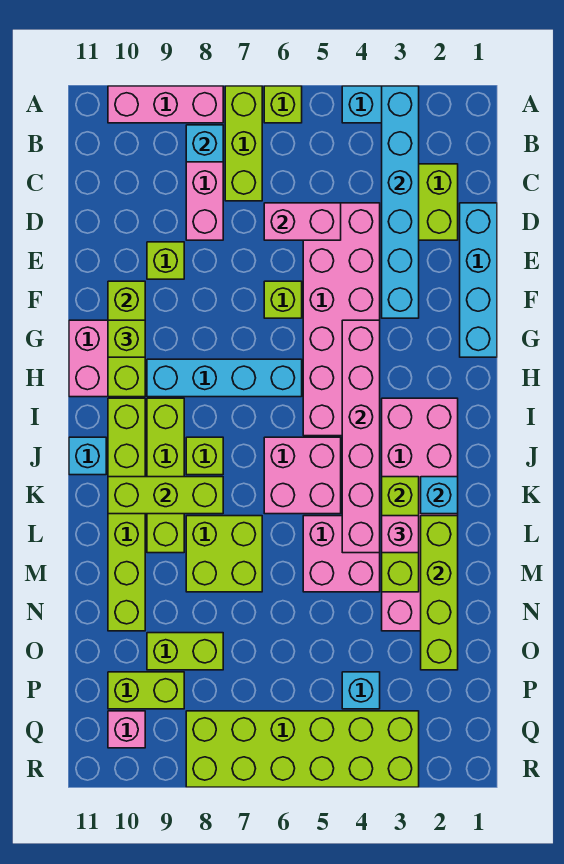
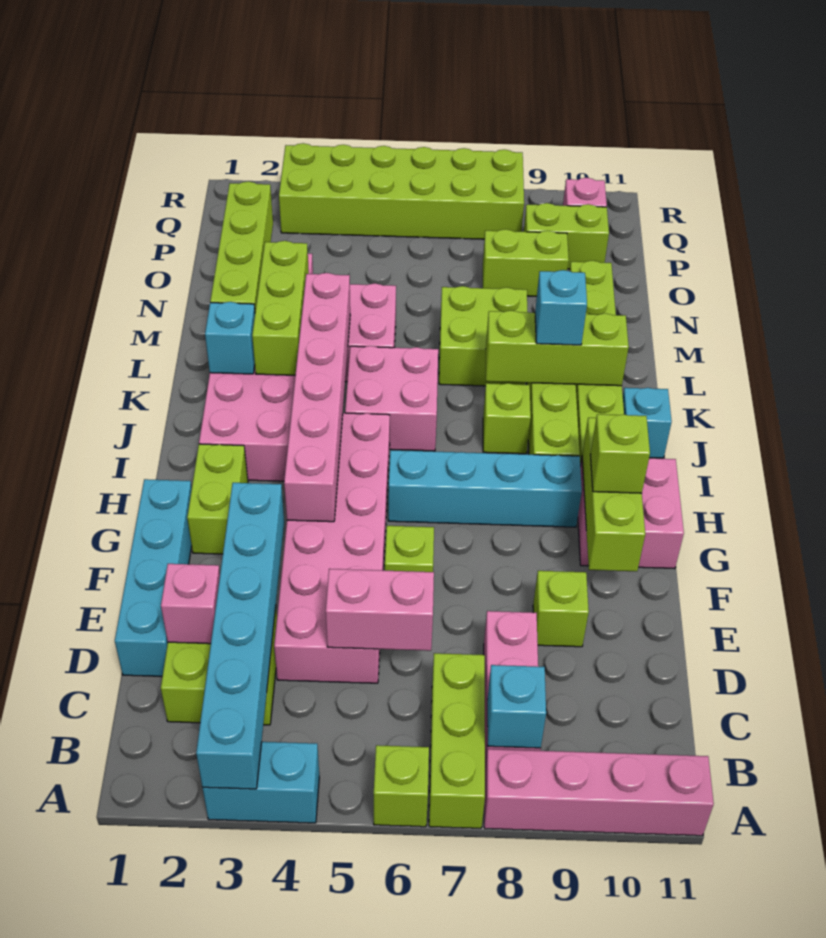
pink 1x3 brick [108,86,223,123] -> pink 1x4 brick [484,749,714,836]
none -> lime 1x2 brick [187,444,248,554]
pink 1x1 brick [382,516,419,553] -> pink 1x1 brick moved to [161,564,220,644]
cyan 1x1 brick [342,672,380,709] -> cyan 1x1 brick moved to [535,270,587,345]

